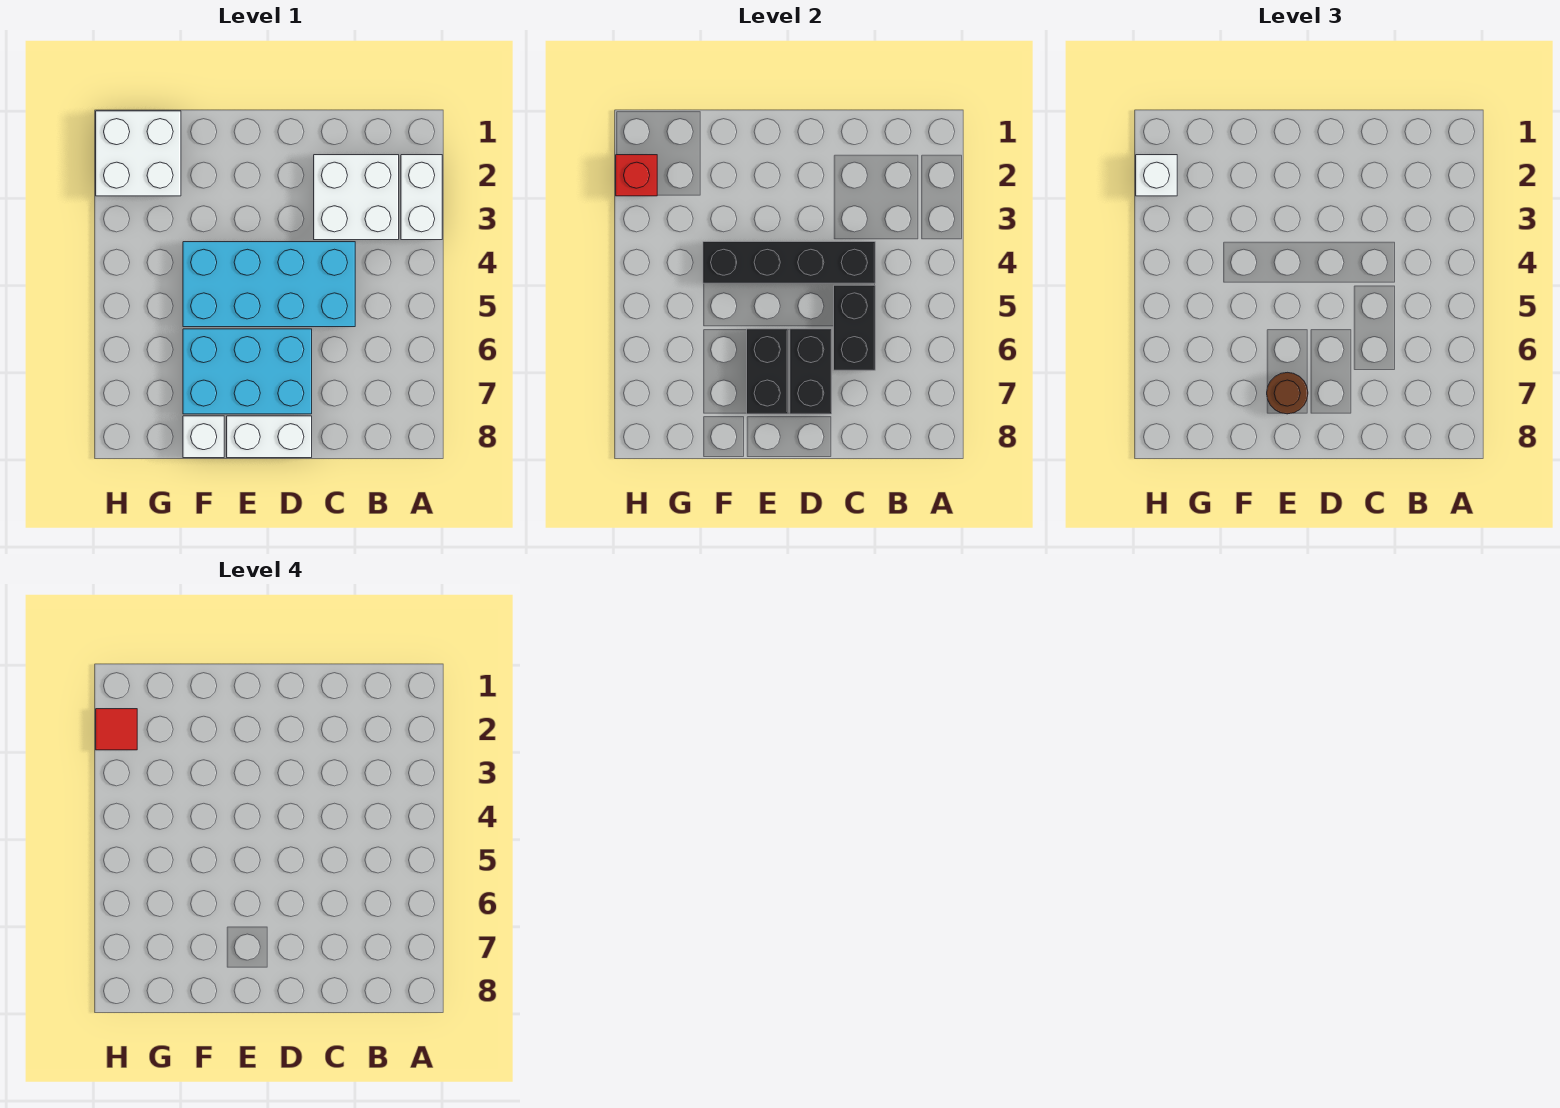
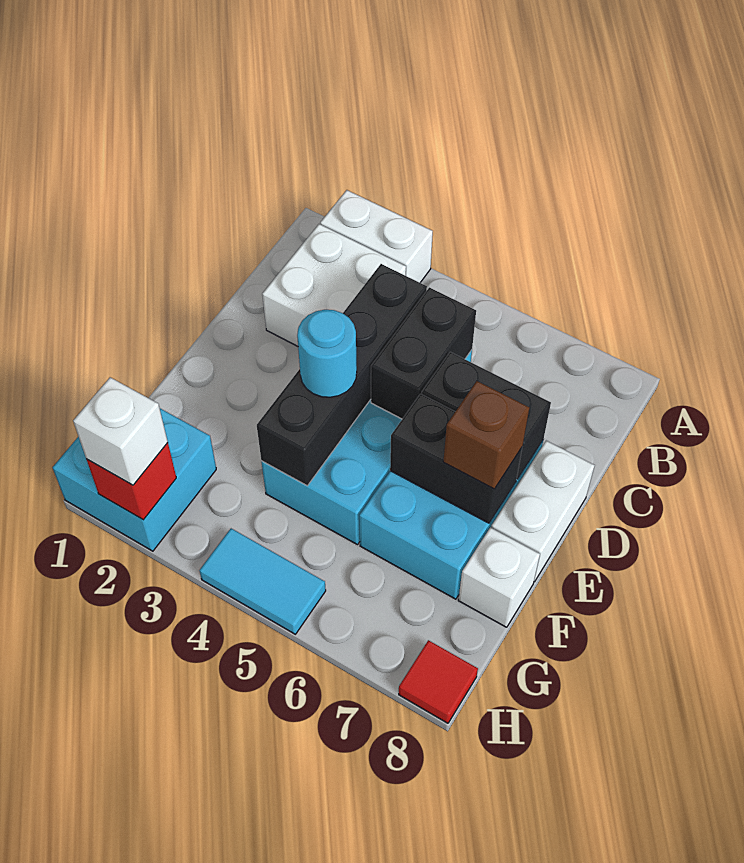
black 1x2 brick [834,285,875,370] -> black 1x2 brick turned to [371,287,476,419]
none -> cyan 1x1 round brick [297,310,357,397]
brown 1x1 round brick [1267,372,1308,414] -> brown 1x1 brick [443,381,529,489]
white 2x2 brick [96,111,181,196] -> cyan 2x2 brick [53,409,216,551]
red 1x1 tile [96,709,137,750] -> red 1x1 tile moved to [399,640,478,723]
none -> cyan 1x2 tile [199,529,326,634]

